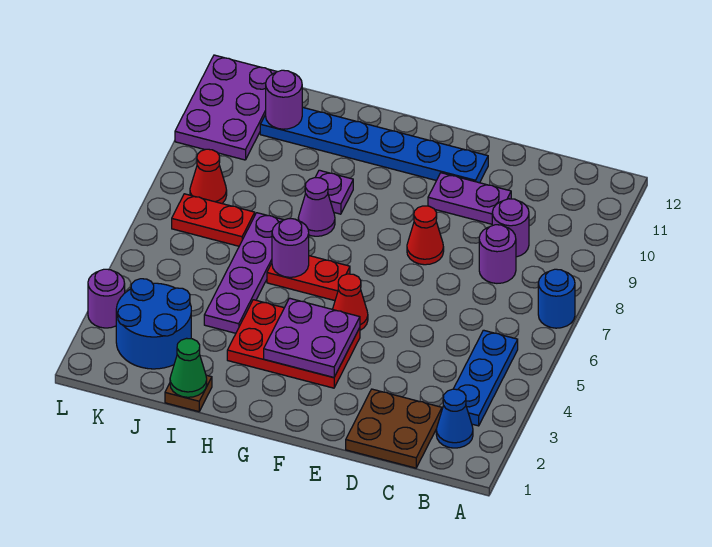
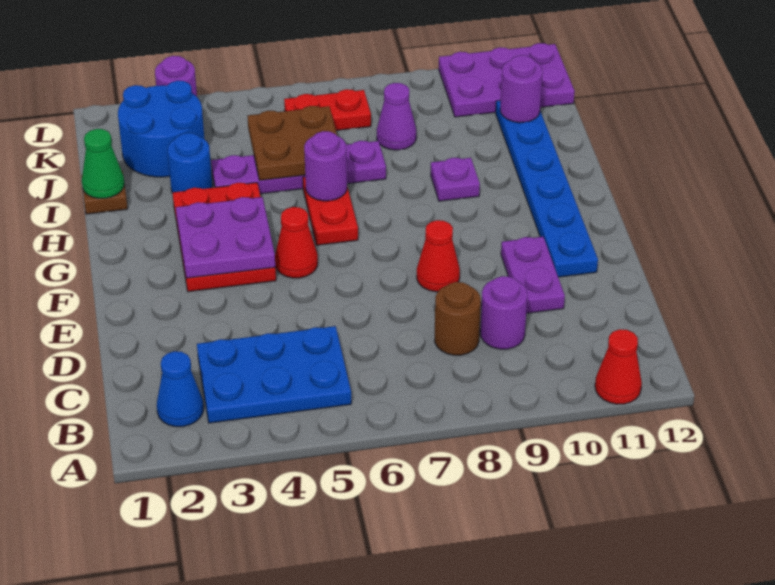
blue 1x1 round brick [538,269,575,328] -> blue 1x1 round brick moved to [168,133,212,193]
blue 1x3 plate [454,330,518,426] -> blue 2x3 plate [197,326,351,423]
brown 2x2 plate [346,389,442,468] -> brown 2x2 plate moved to [248,106,337,180]
purple 1x1 round brick [479,225,516,283] -> brown 1x1 round brick [435,282,481,355]
purple 1x1 cone [298,178,335,236] -> purple 1x1 cone moved to [377,83,416,150]
red 1x2 plate [172,194,255,246] -> red 1x2 plate turned to [284,89,371,131]
red 1x1 cone [190,149,227,203] -> red 1x1 cone moved to [595,329,642,404]

